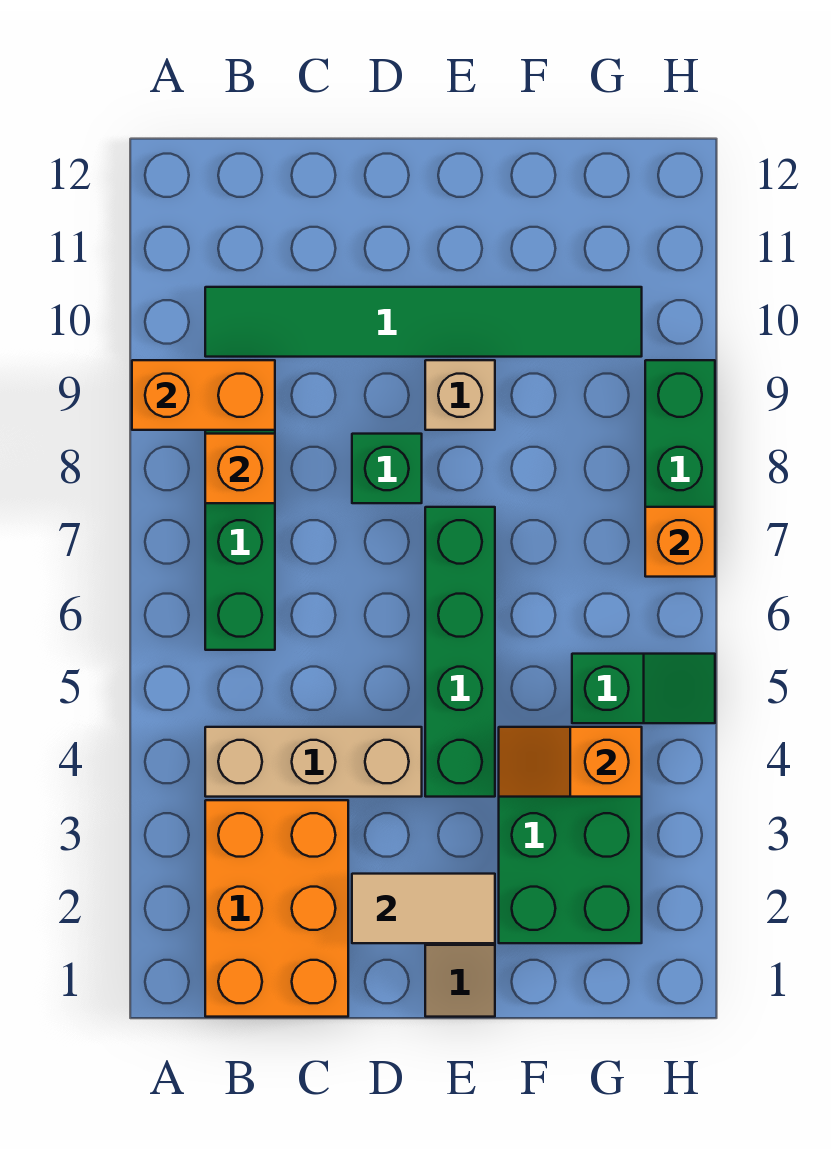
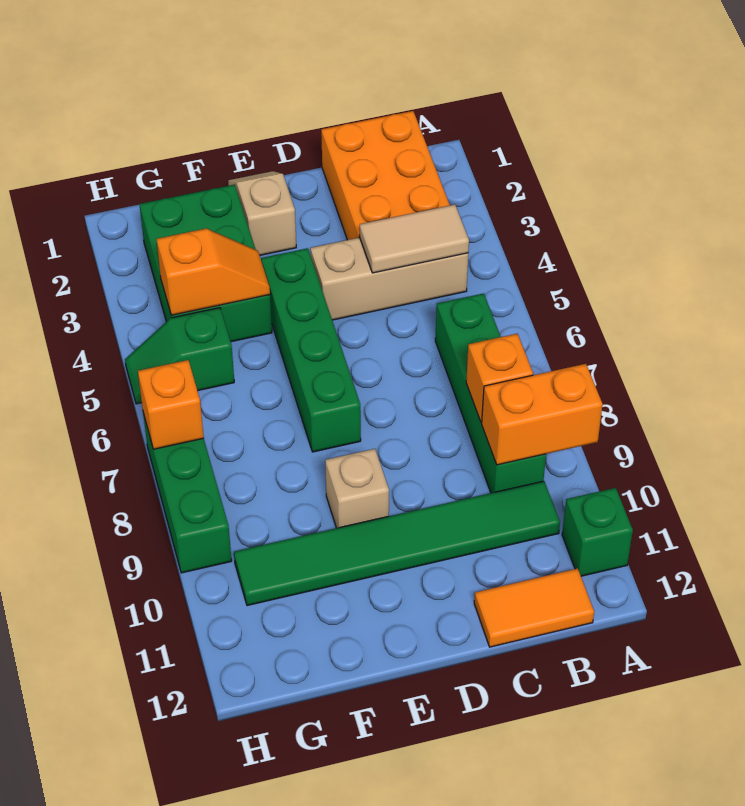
none -> orange 1x2 tile [474,568,594,647]
tan 1x2 tile [352,874,495,943] -> tan 1x2 tile moved to [360,204,469,273]
green 1x1 brick [352,434,422,503] -> green 1x1 brick moved to [562,488,633,576]

